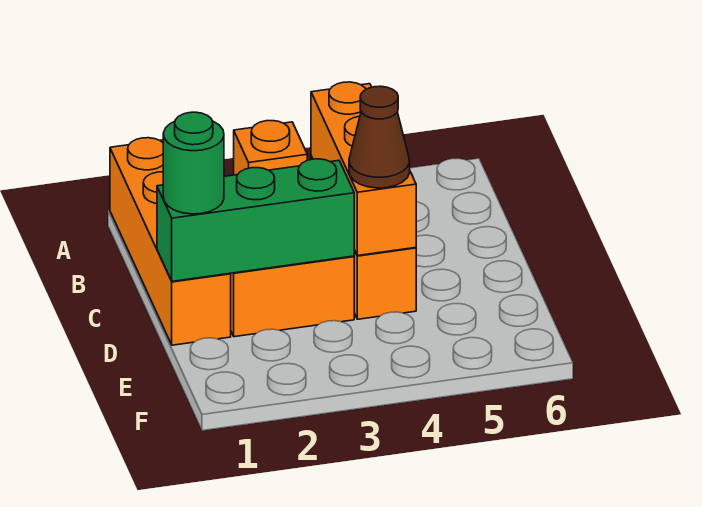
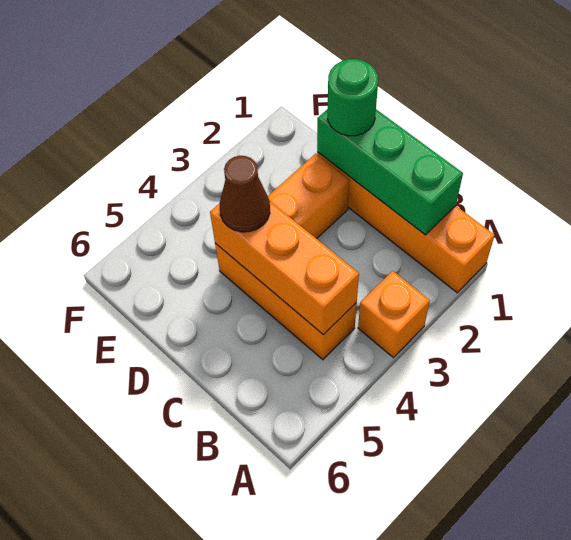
green 1x3 brick [157,159,354,281] -> green 1x3 brick turned to [317,109,463,235]

